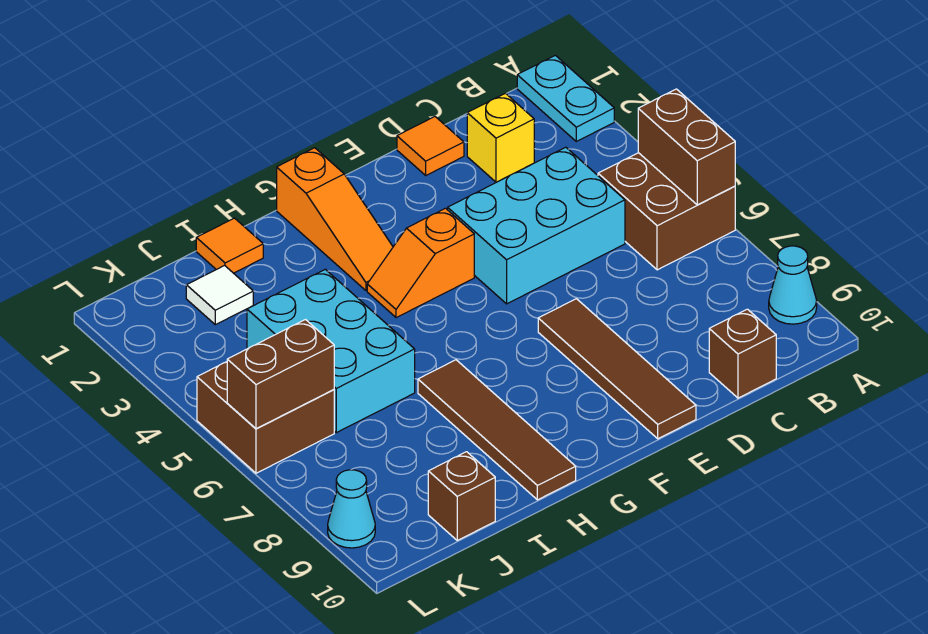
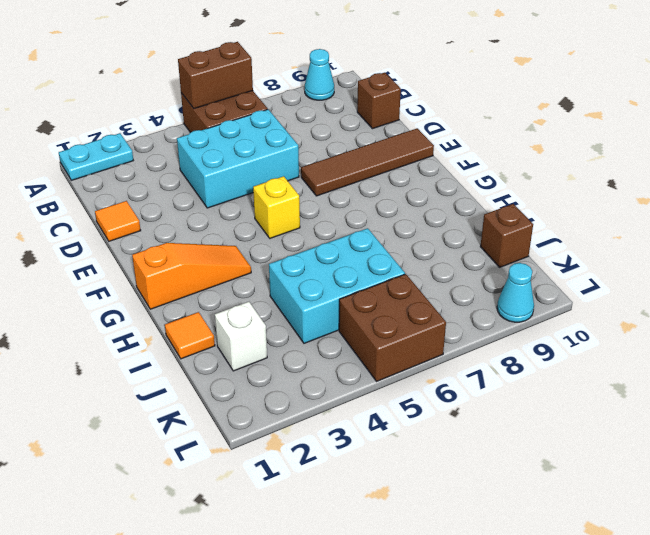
yellow 1x1 brick [467,93,534,182] -> yellow 1x1 brick moved to [253,176,300,238]
cyan 2x3 brick [448,147,625,304] -> cyan 2x3 brick turned to [177,109,299,208]
orange 1x2 slope [367,208,474,318] -> none
brown 1x4 tile [418,360,576,500] -> none
white 1x1 tile [186,266,253,325] -> white 1x1 brick [215,302,267,371]
brown 1x2 brick [227,320,334,429] -> none

